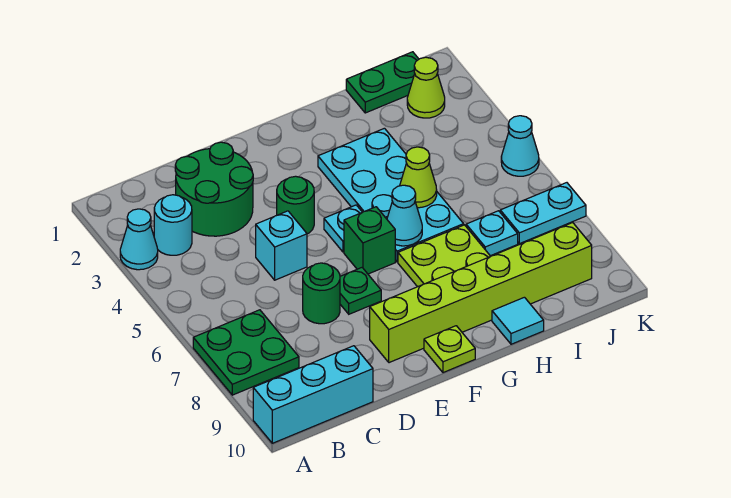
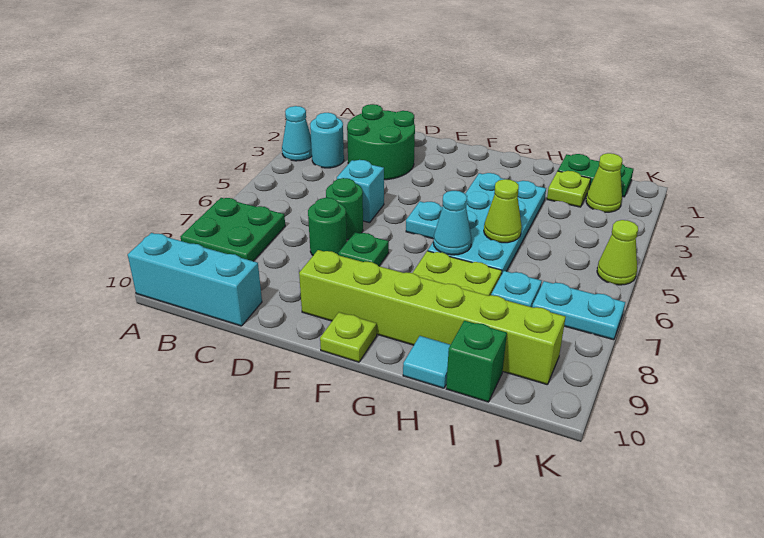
green 1x1 round brick [277,176,314,234] -> green 1x1 round brick moved to [326,178,363,239]
green 1x1 brick [344,207,395,274] -> green 1x1 brick moved to [446,321,507,402]
none -> lime 1x1 plate [547,171,591,207]
cyan 1x1 cone [501,116,539,176] -> lime 1x1 cone [597,220,638,285]

